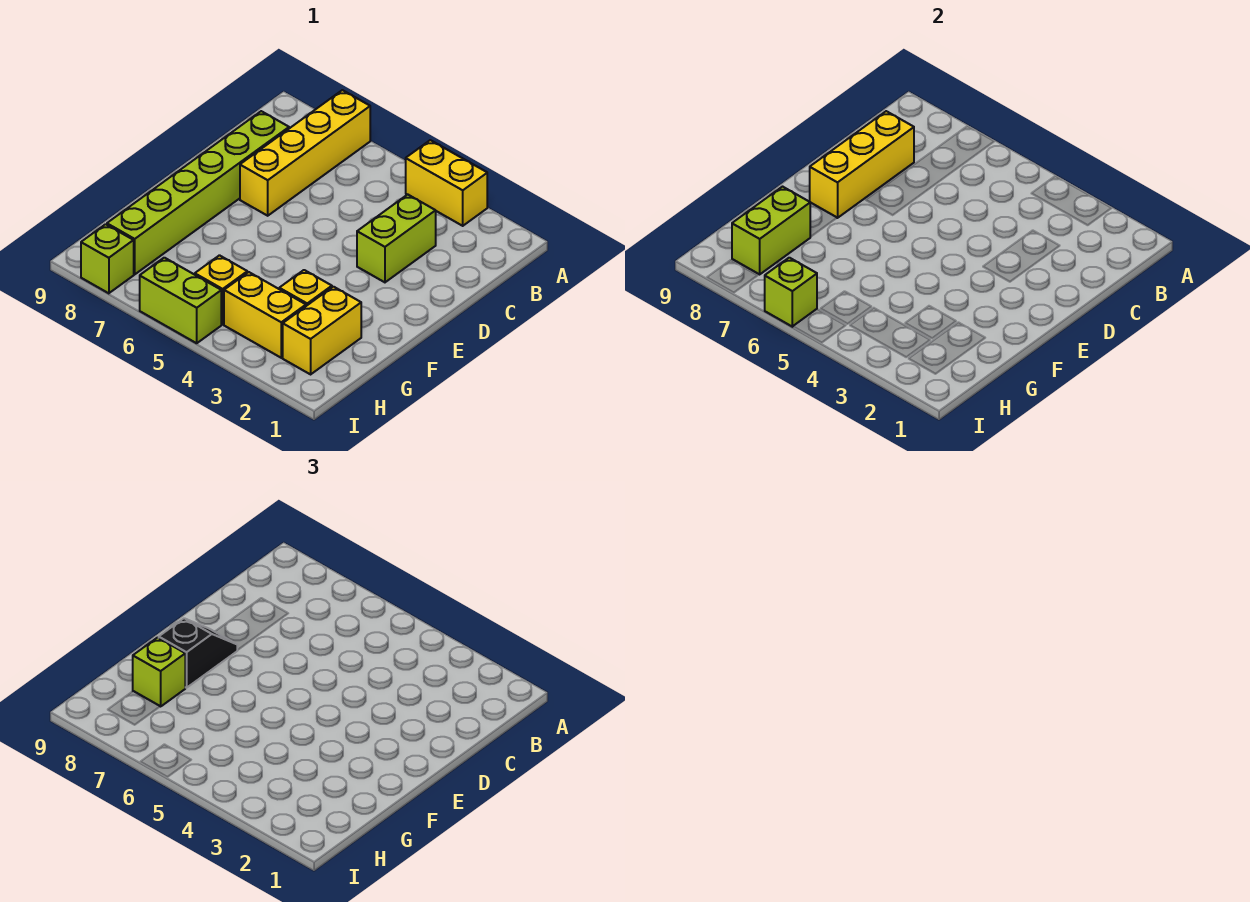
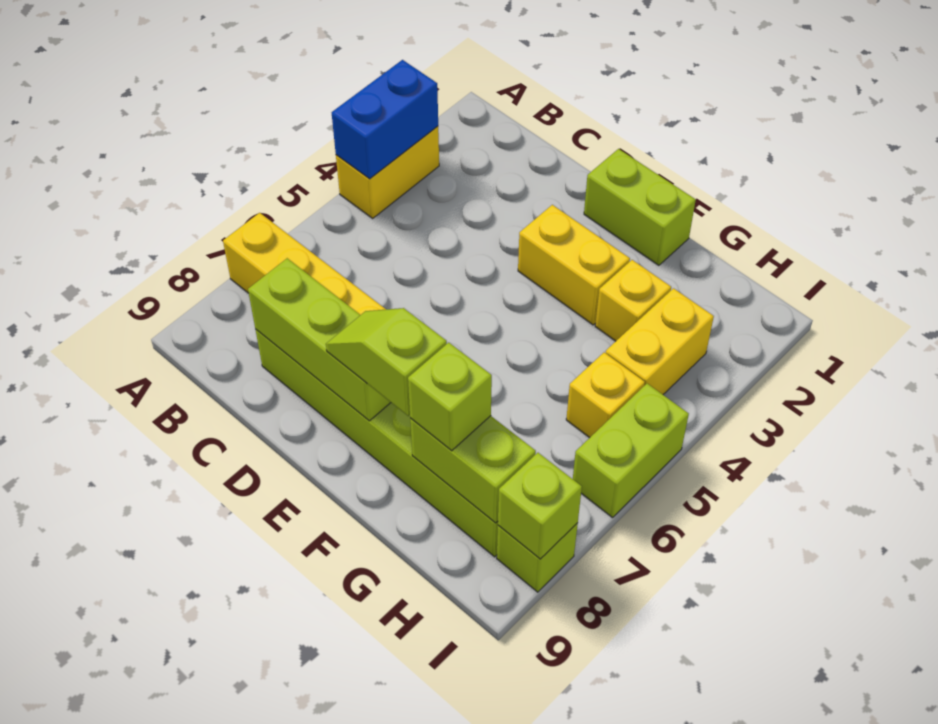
none -> blue 1x2 brick [332,60,438,179]
lime 1x2 brick [357,195,436,282] -> lime 1x2 brick moved to [584,149,696,265]
yellow 1x3 brick [810,111,914,218] -> lime 1x3 brick [248,258,391,421]
black 1x2 slope [159,618,237,688] -> lime 1x2 slope [326,308,447,416]
yellow 1x2 brick [283,287,361,374] -> yellow 1x2 brick moved to [518,205,630,325]
lime 1x1 brick [765,258,817,327] -> lime 1x1 brick moved to [498,453,582,559]

